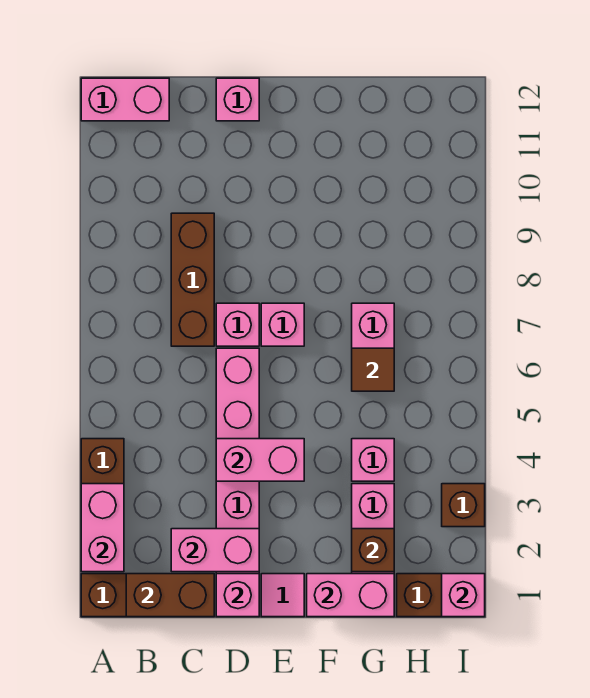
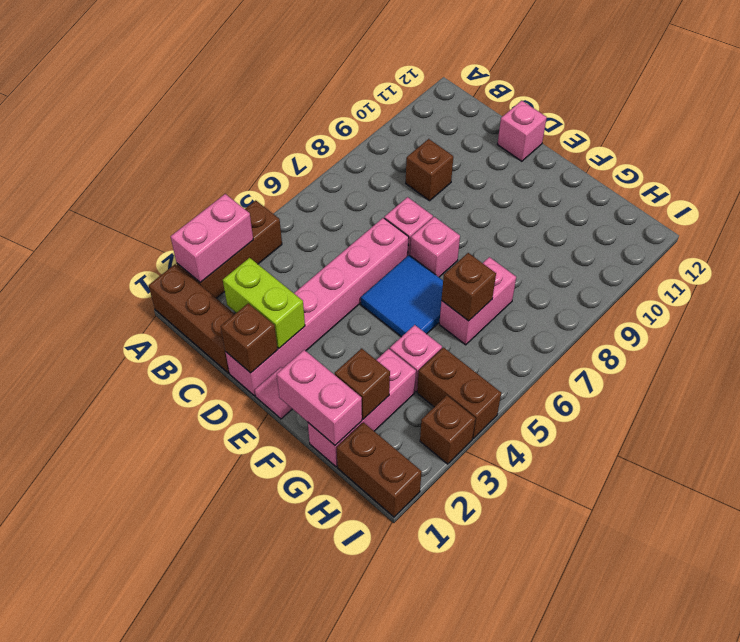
pink 1x2 brick [81,78,169,121] -> none
brown 1x2 brick [126,574,214,617] -> brown 1x2 brick moved to [417,348,501,438]
pink 1x2 brick [171,529,259,572] -> lime 1x2 brick [223,258,305,348]
brown 1x3 brick [171,213,214,346] -> brown 1x1 brick [406,139,453,201]
pink 1x1 brick [216,574,259,617] -> brown 1x1 brick [221,303,278,373]
pink 1x2 brick [216,439,304,481] -> none
none -> blue 2x2 tile [361,255,443,337]
brown 1x1 tile [352,348,394,391] -> brown 1x1 brick [441,253,496,321]
pink 1x1 brick [442,574,485,617] -> none

